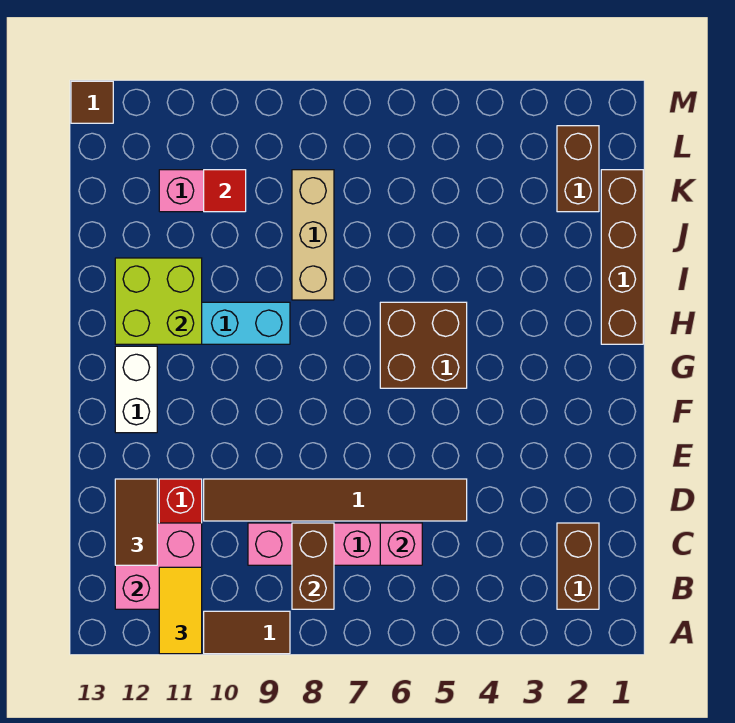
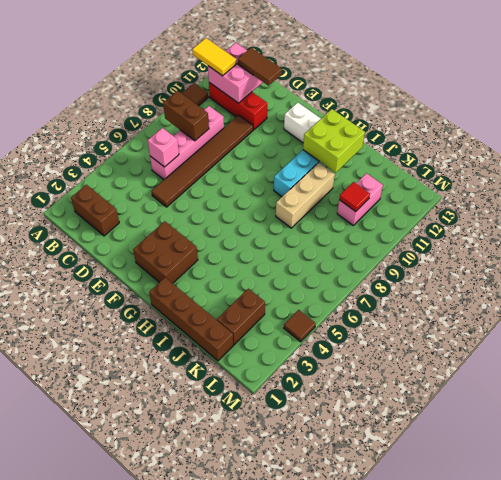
brown 2x2 brick [380,302,467,388] -> brown 2x2 brick moved to [133,221,198,283]
tan 1x3 brick [292,170,334,300] -> tan 1x3 brick turned to [276,163,335,228]
brown 1x2 brick [557,126,599,212] -> brown 1x2 brick turned to [217,289,265,345]
brown 1x1 tile [71,81,113,123] -> brown 1x1 tile moved to [284,310,316,342]

